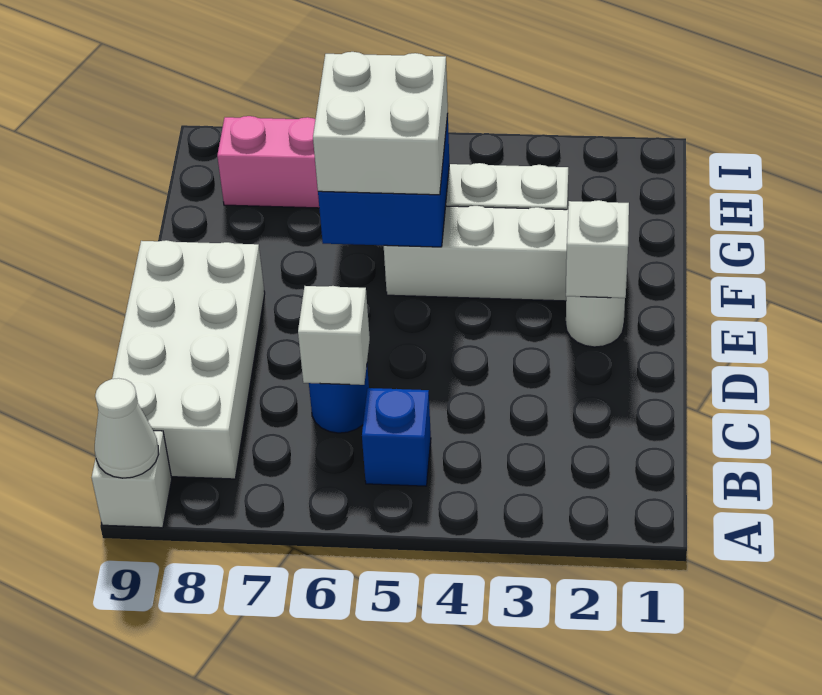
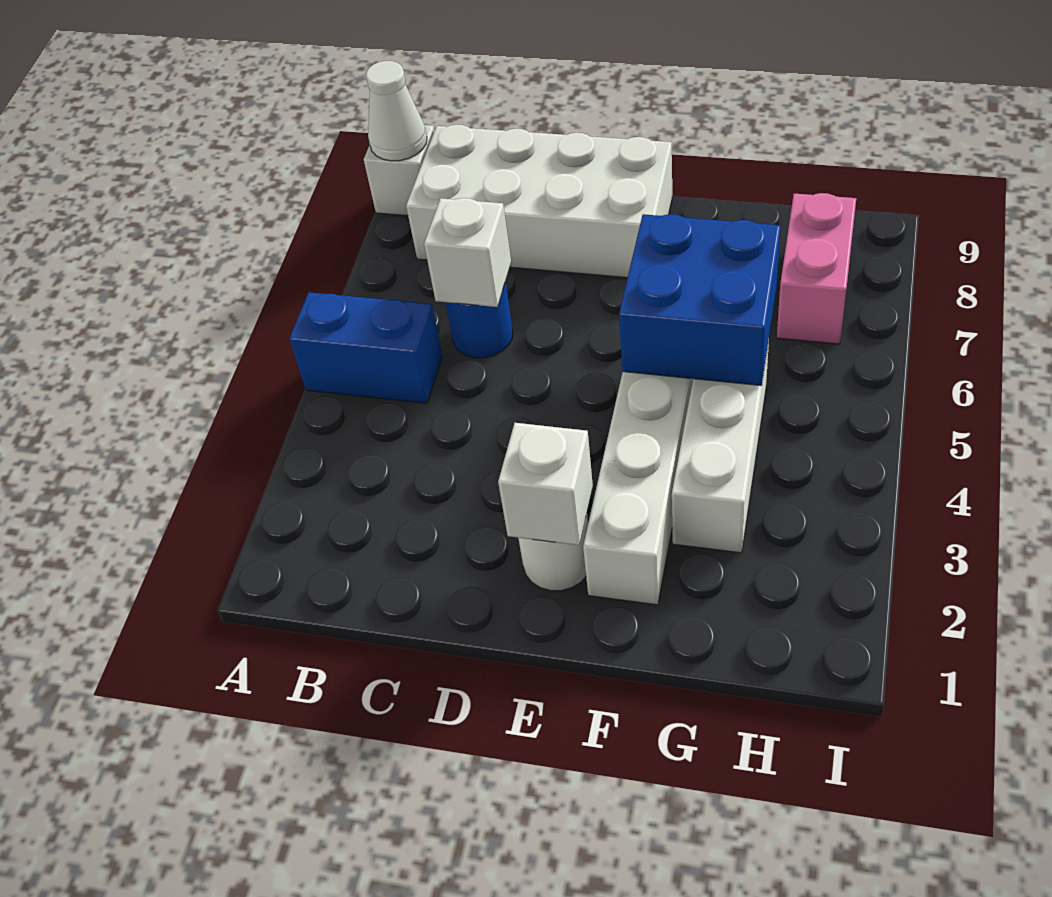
blue 1x1 brick [362,388,431,486] -> blue 1x2 brick [289,292,442,403]
white 2x2 brick [313,52,448,195] -> none

